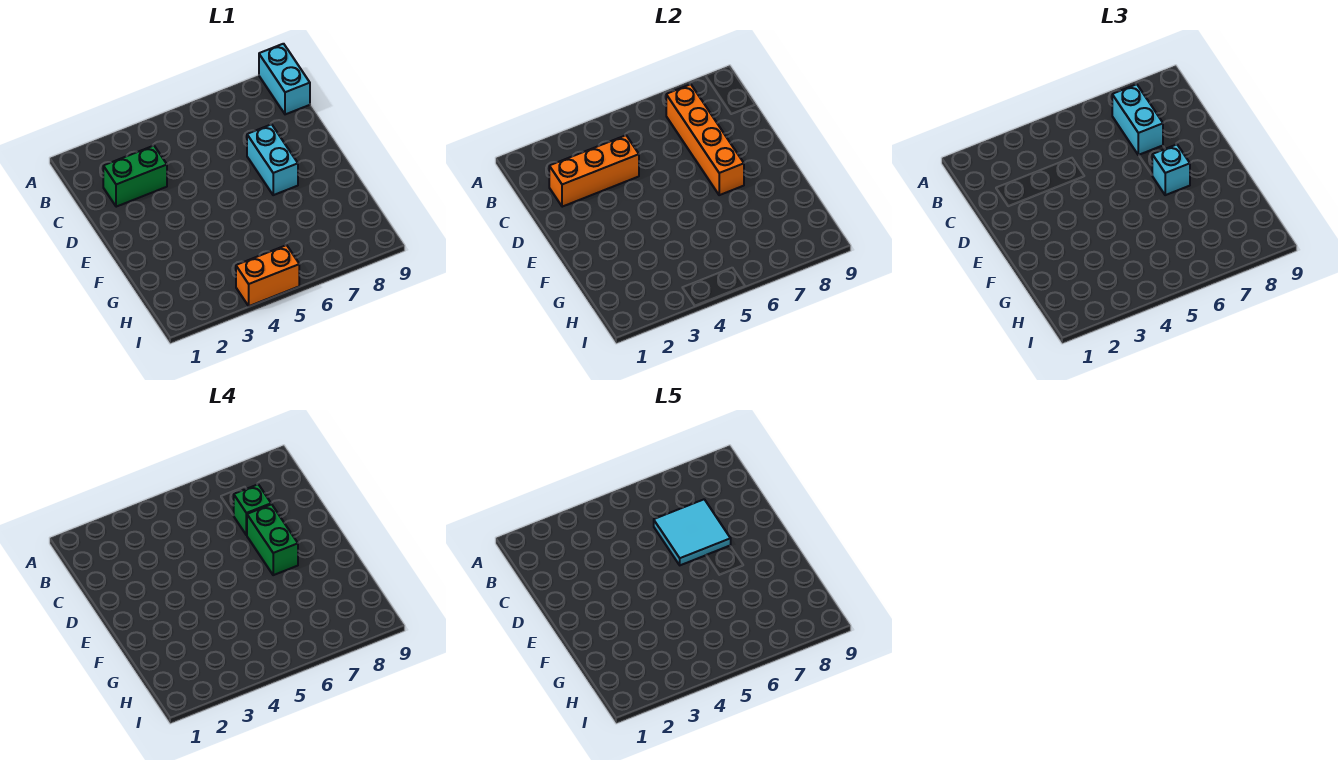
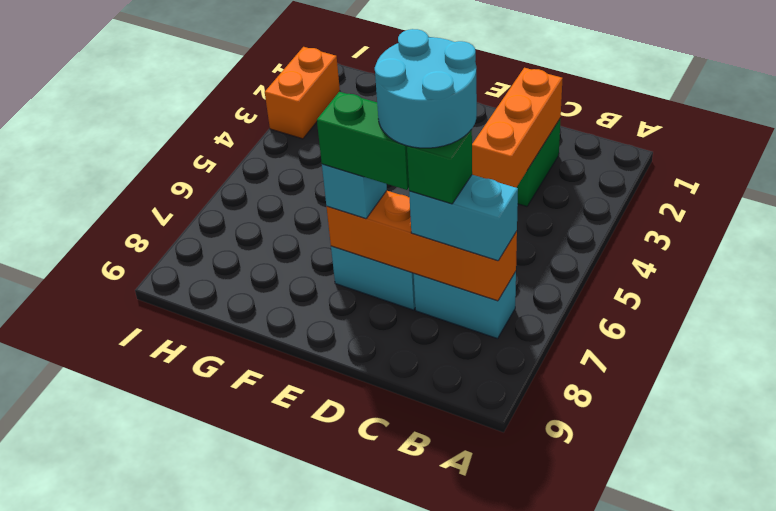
cyan 1x2 brick [259,44,310,114] -> cyan 1x2 brick moved to [414,272,516,339]
cyan 2x2 tile [654,499,731,565] -> cyan 2x2 round brick [375,29,477,148]
orange 1x2 brick [236,245,299,306] -> orange 1x2 brick moved to [265,47,340,139]

